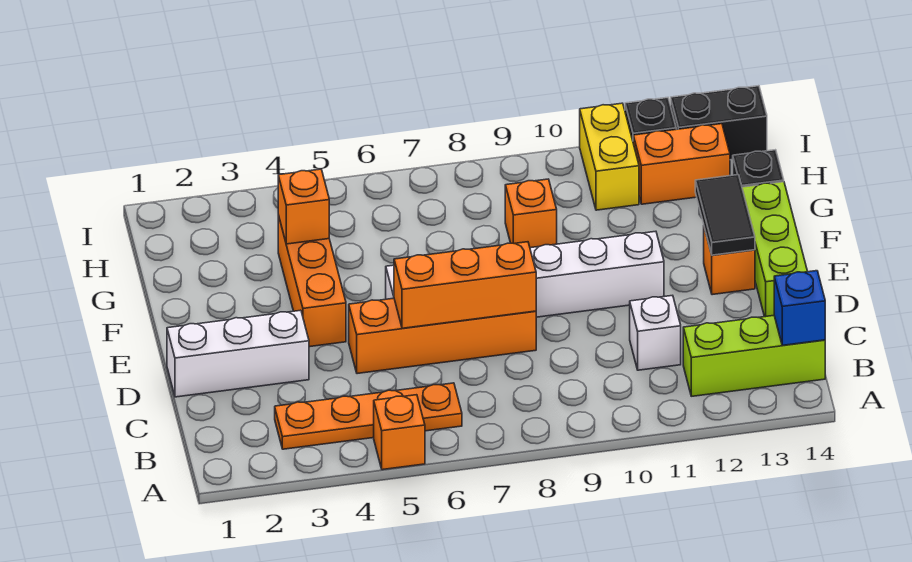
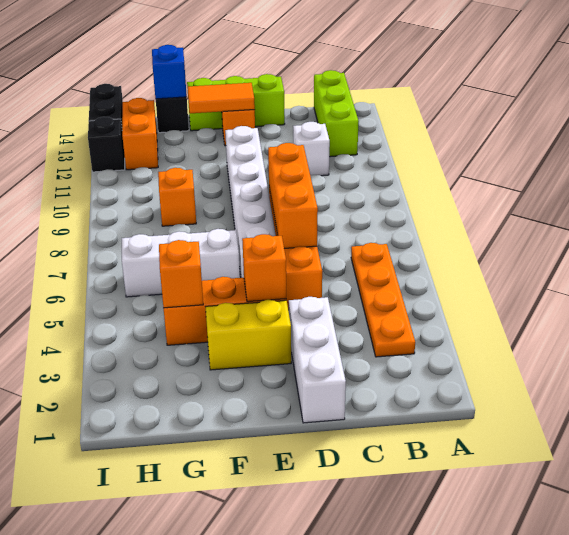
orange 1x1 brick [374,395,425,470] -> orange 1x1 brick moved to [242,234,286,302]
blue 1x1 brick [774,271,825,345] -> blue 1x1 brick moved to [152,45,187,99]
black 1x2 tile [695,175,755,255] -> orange 1x2 tile [187,83,255,113]
none -> white 1x3 brick [122,229,240,297]
yellow 1x2 brick [580,103,639,210] -> yellow 1x2 brick moved to [206,300,291,370]

